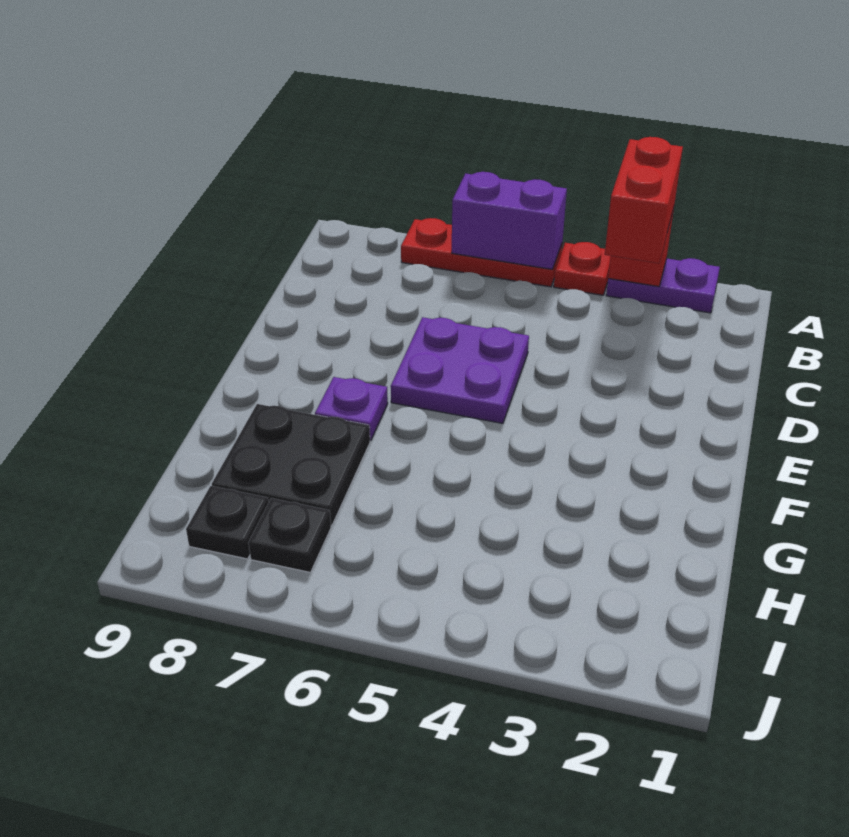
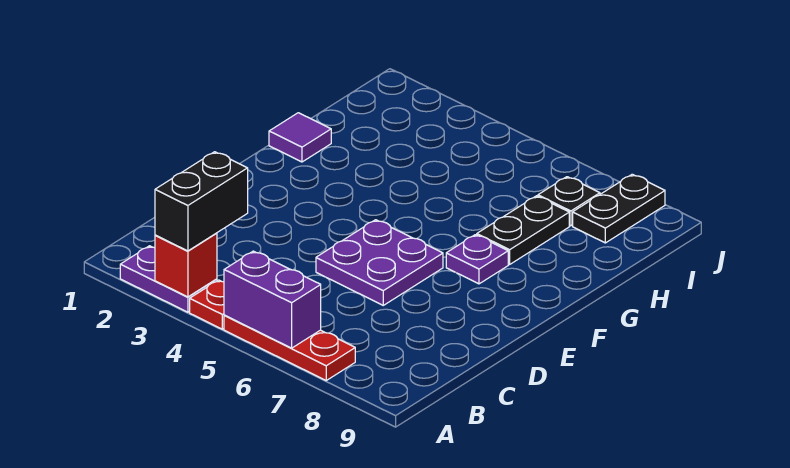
red 1x2 brick [605,137,683,263] -> black 1x2 brick [155,152,248,251]
none -> purple 1x1 tile [269,113,331,162]
black 2x2 plate [212,404,370,525] -> black 1x2 plate [477,196,569,264]
black 1x1 plate [186,486,269,559] -> black 1x2 plate [573,174,665,243]

